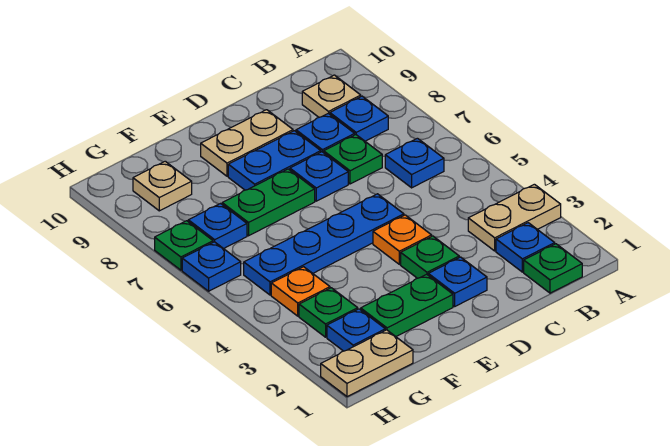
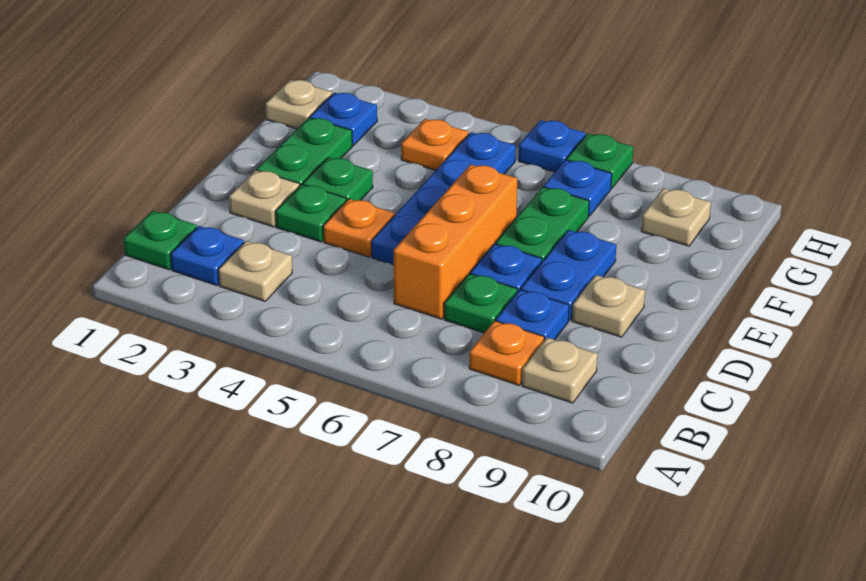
tan 1x2 plate [468,184,561,251] -> tan 1x1 plate [218,241,292,301]
blue 1x1 plate [385,138,444,188] -> none
blue 1x1 plate [330,96,388,141] -> orange 1x1 plate [469,321,544,385]
none -> orange 1x3 brick [393,164,517,319]
blue 1x1 plate [428,257,487,306] -> tan 1x1 plate [229,170,300,227]
tan 1x2 plate [201,110,293,176] -> tan 1x1 plate [572,275,645,337]
tan 1x2 plate [321,330,413,397] -> tan 1x1 plate [265,80,332,129]
green 1x1 plate [299,288,358,337] -> green 1x1 plate moved to [303,157,373,200]

